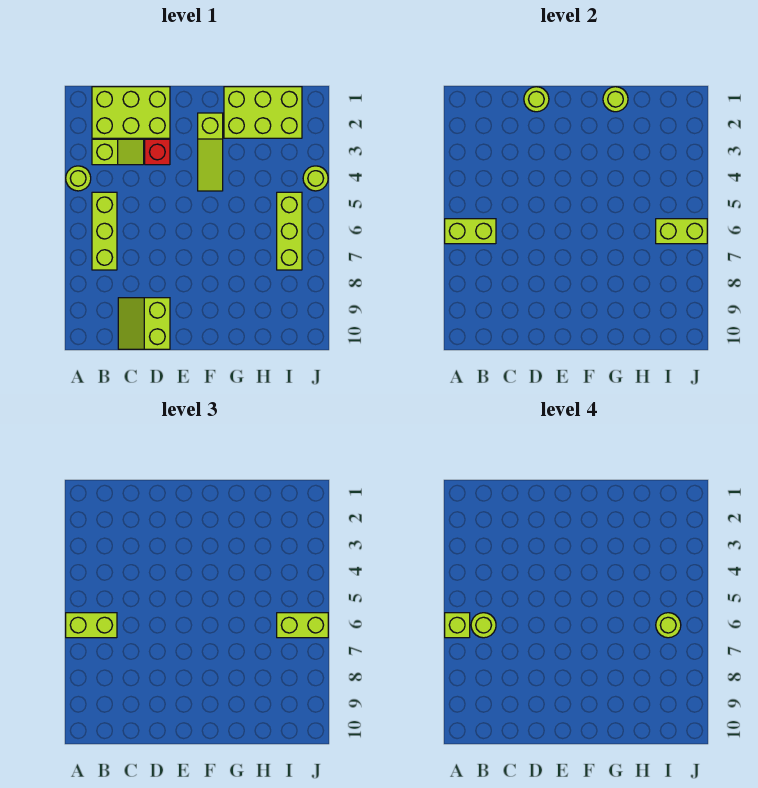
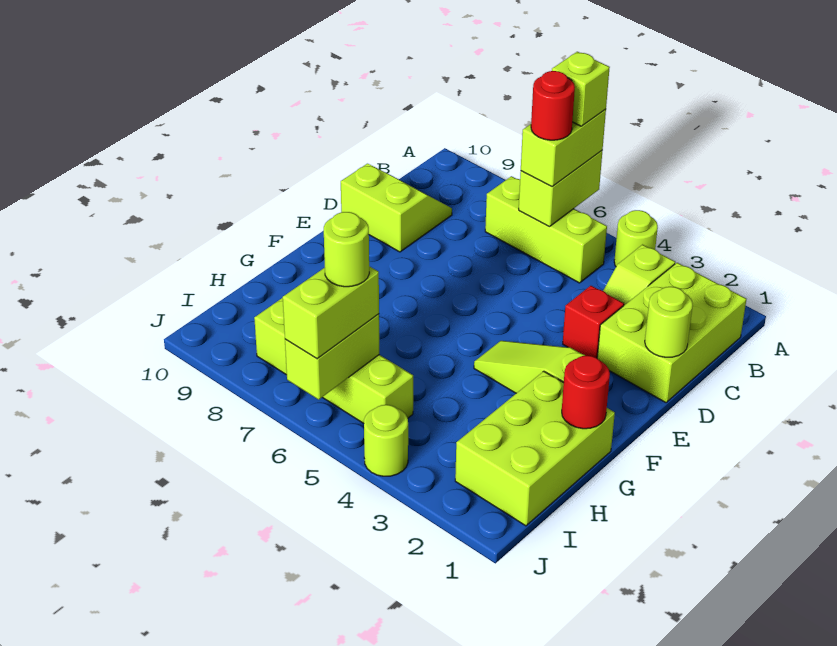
lime 1x1 round brick [471,613,496,638] -> red 1x1 round brick [531,71,575,140]
lime 1x1 round brick [603,87,628,112] -> red 1x1 round brick [562,355,610,429]
lime 1x3 brick [277,192,302,270] -> lime 1x4 brick [254,298,413,423]

